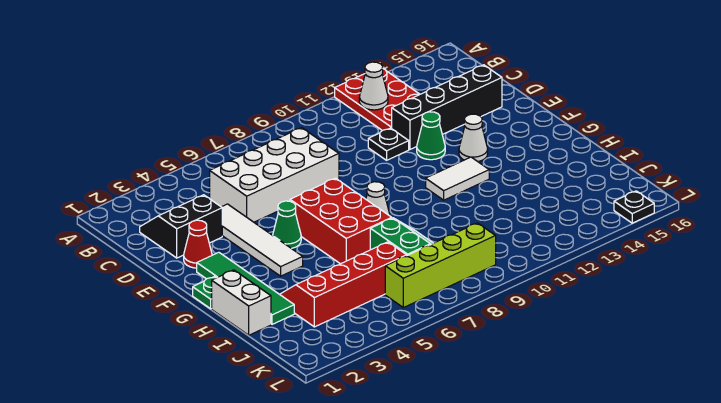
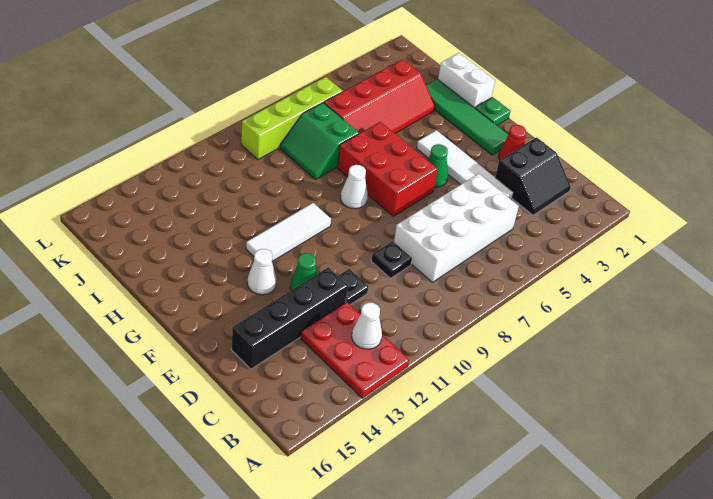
white 1x2 tile [426,157,489,200] -> white 1x3 tile [246,203,331,261]
black 1x1 plate [614,191,654,223] -> black 1x1 plate moved to [371,241,412,278]

